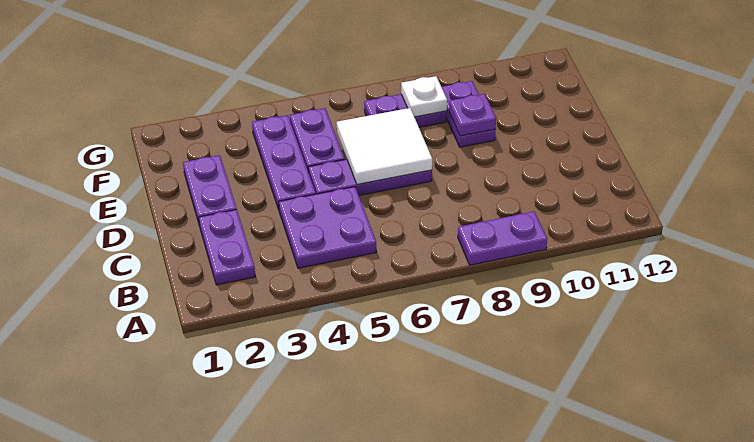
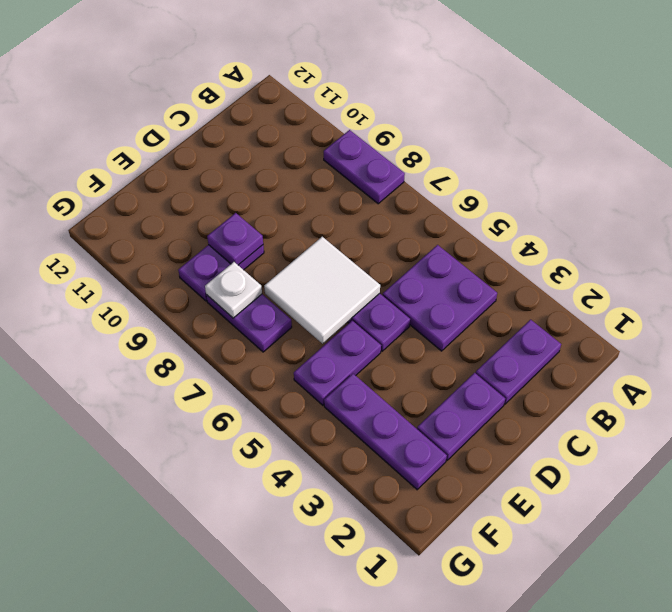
purple 1x3 plate [252,115,316,210] -> purple 1x3 plate turned to [324,374,447,490]

